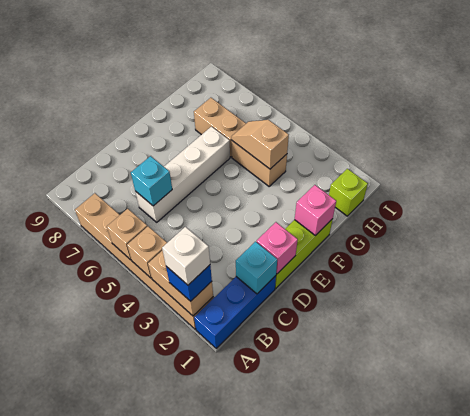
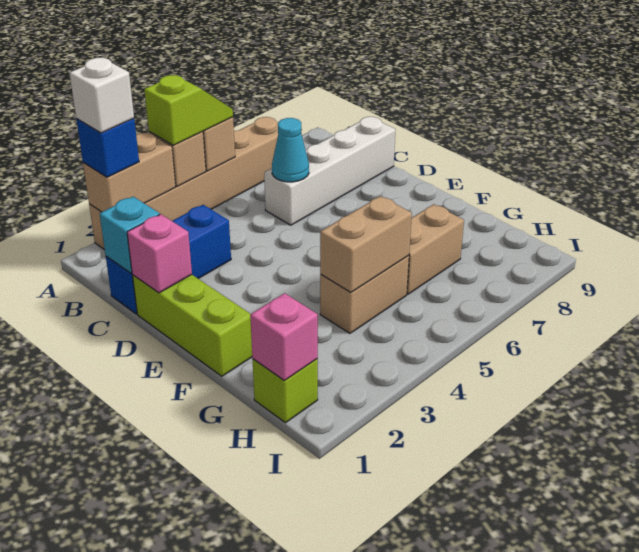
blue 1x3 brick [194,276,276,348] -> blue 1x3 brick turned to [106,205,231,314]
none -> lime 1x2 slope [144,75,233,145]
white 1x4 brick [135,127,230,222] -> white 1x4 brick turned to [264,117,395,225]
cyan 1x1 brick [131,156,172,206] -> cyan 1x1 cone [272,118,309,182]
pink 1x1 brick [295,185,336,236] -> pink 1x1 brick moved to [250,293,318,380]
tan 1x2 slope [231,120,289,169] -> tan 1x2 brick [320,196,412,293]

